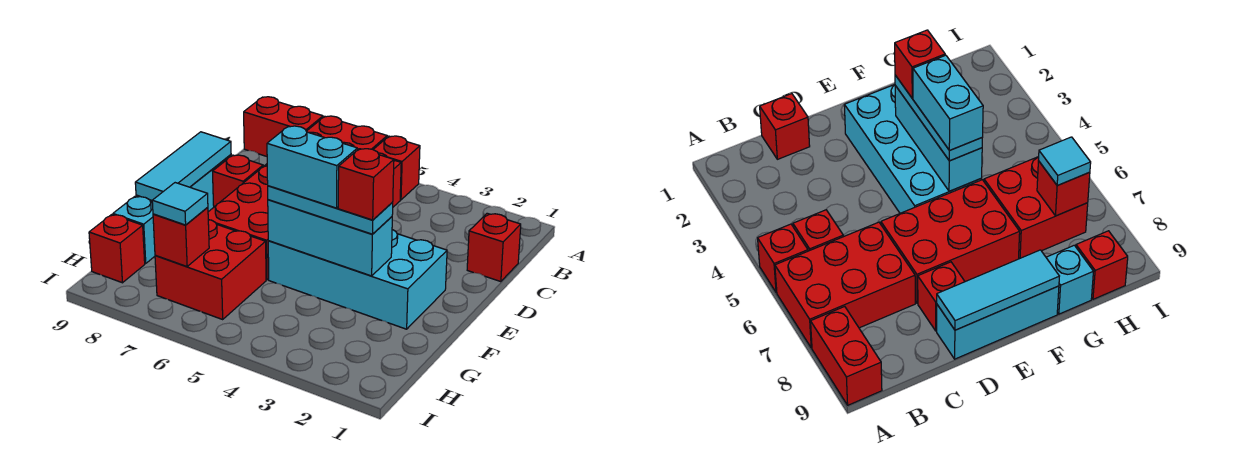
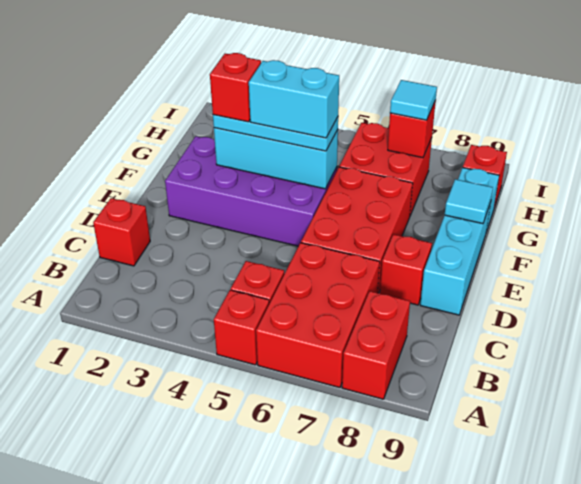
red 1x2 brick [244,97,323,156] -> red 1x2 brick turned to [342,291,410,399]
cyan 1x3 tile [135,132,231,200] -> cyan 1x1 tile [445,179,493,224]
cyan 2x4 brick [268,230,447,329] -> purple 2x4 brick [165,136,337,246]

